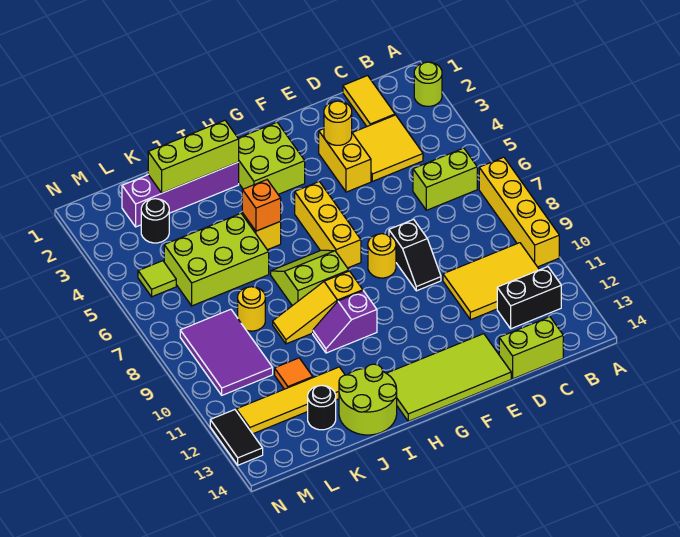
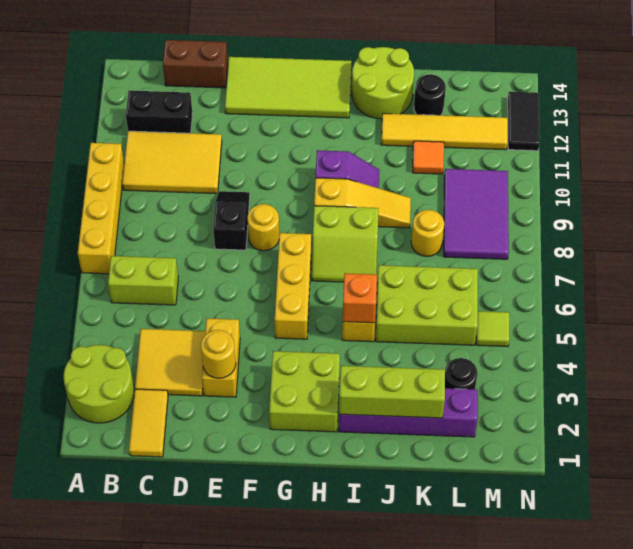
lime 1x1 round brick [414,62,442,106] -> lime 2x2 round brick [64,345,134,423]
lime 1x2 brick [499,317,563,379] -> brown 1x2 brick [163,40,228,88]

